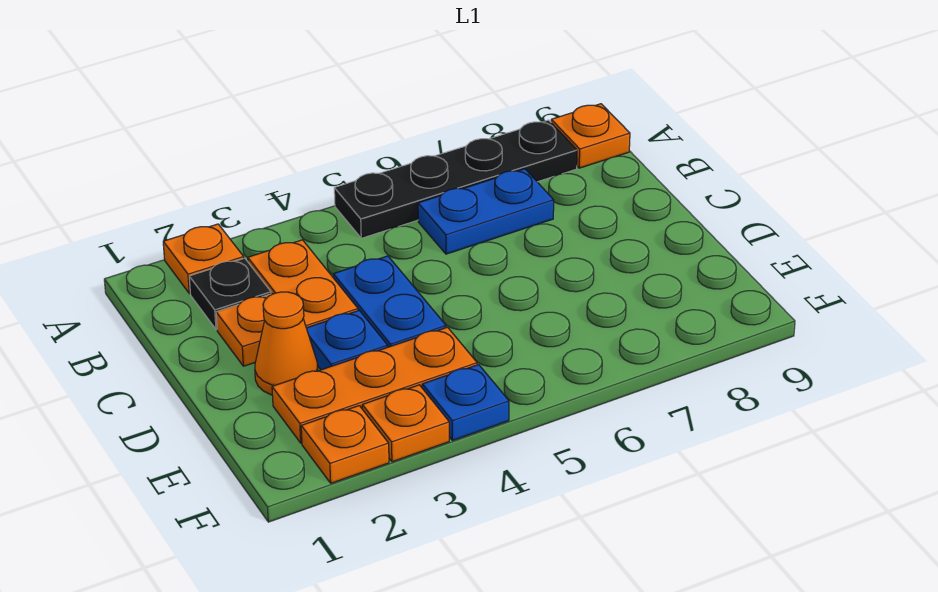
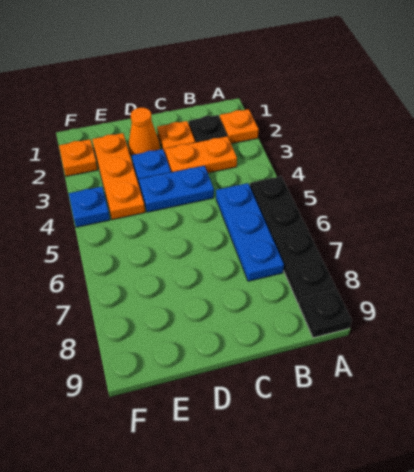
orange 1x1 plate [551,104,630,168] -> black 1x1 plate [299,289,352,338]
blue 1x2 plate [418,169,554,254] -> blue 1x3 plate [216,183,284,281]
orange 1x1 plate [362,385,449,462] -> none

